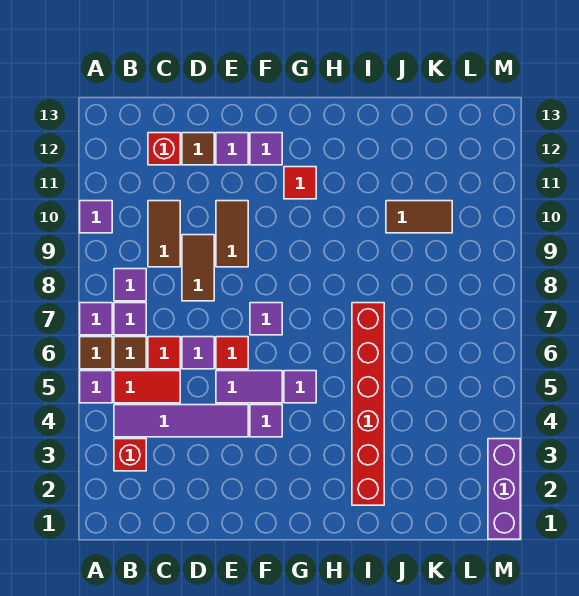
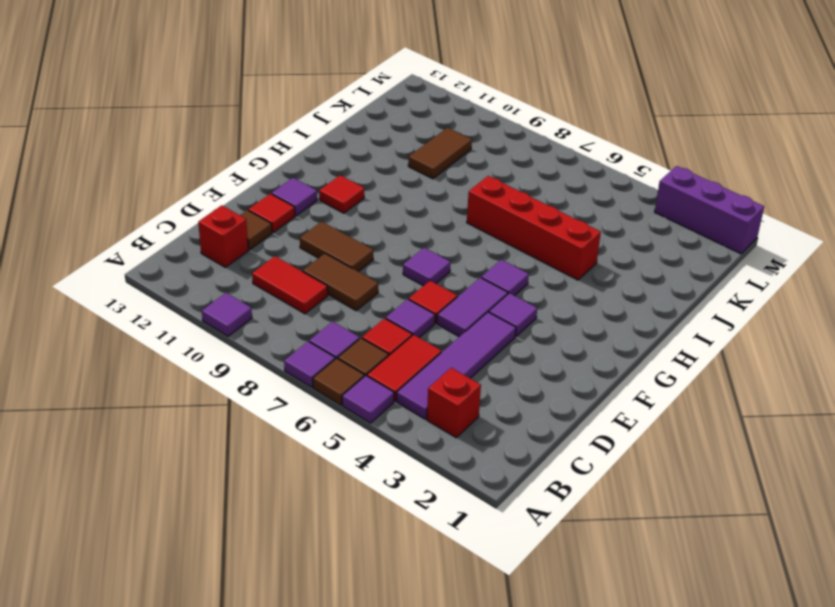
purple 1x1 tile [114,269,146,301] -> none
brown 1x2 tile [148,201,180,267] -> red 1x2 tile [252,256,328,314]
purple 1x1 tile [216,133,248,165] -> red 1x1 tile [248,194,295,233]
red 1x6 brick [352,303,384,505] -> red 1x4 brick [467,176,601,280]

